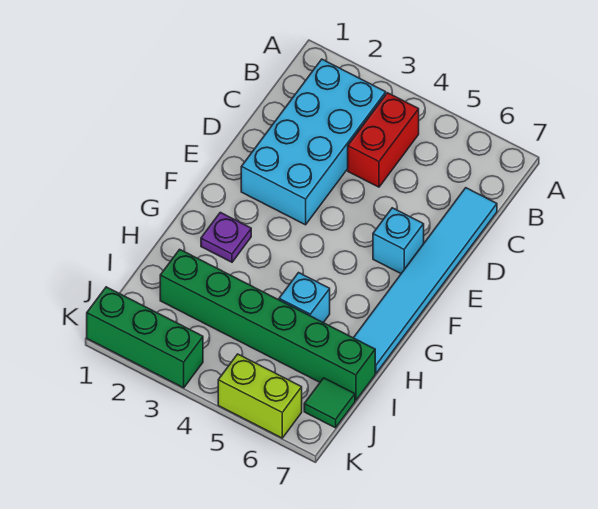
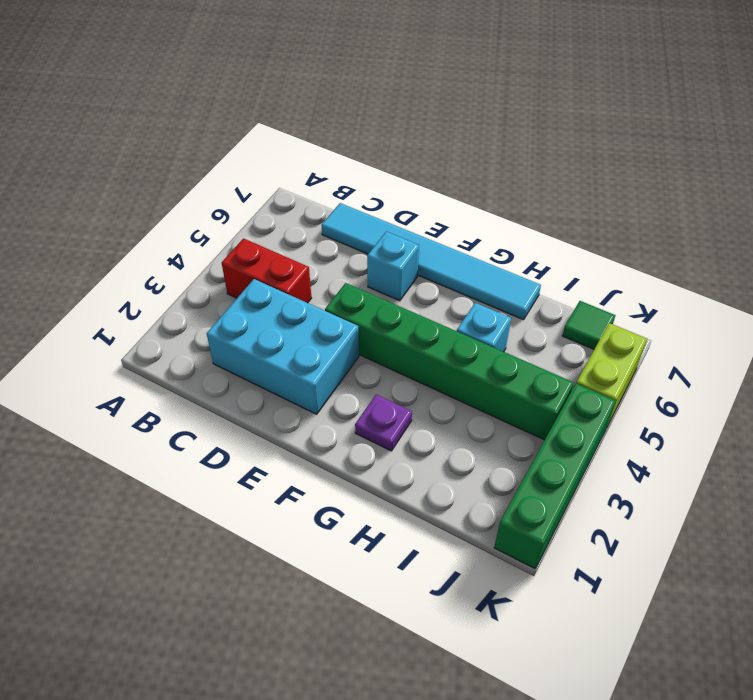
cyan 2x4 brick [241,59,386,225] -> cyan 2x3 brick [207,279,359,414]
green 1x6 brick [160,249,375,401] -> green 1x6 brick turned to [325,283,574,440]
green 1x3 brick [87,287,203,388] -> green 1x4 brick [494,384,616,568]

